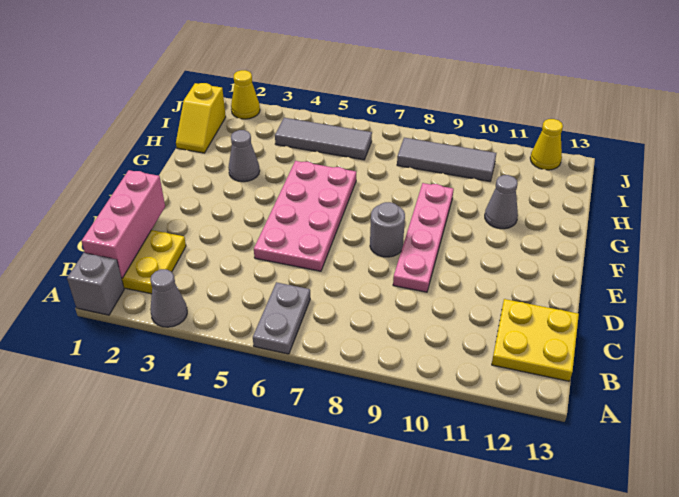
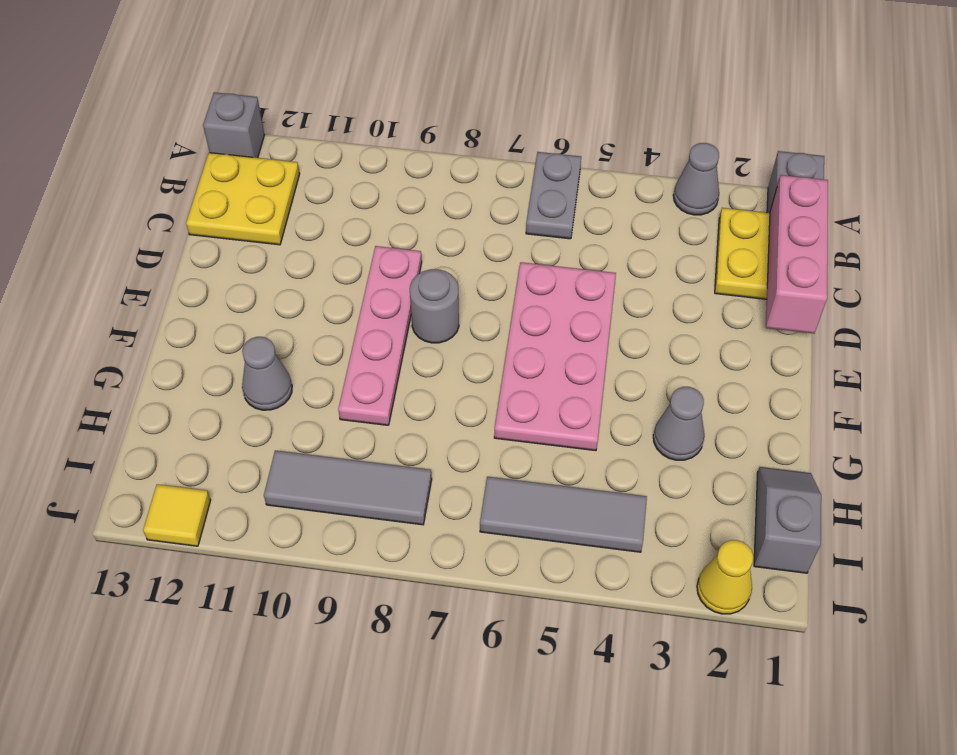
none -> grey 1x1 brick [203,92,264,158]
yellow 1x2 slope [176,83,226,153] -> grey 1x2 slope [754,467,821,573]
yellow 1x1 cone [530,119,563,170] -> yellow 1x1 tile [143,484,211,546]

